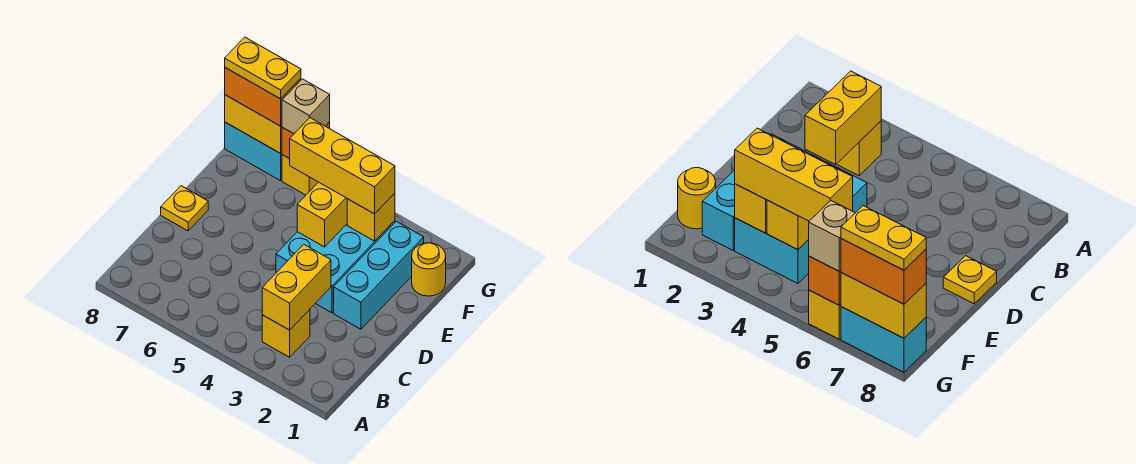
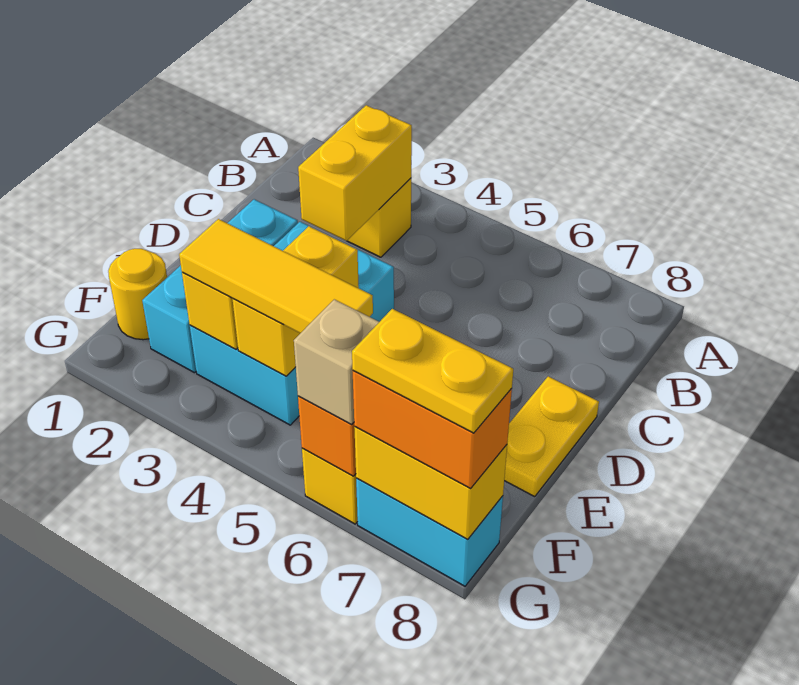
yellow 1x1 plate [161,186,208,231] -> yellow 1x2 plate [504,376,599,497]
yellow 1x3 brick [290,118,395,214] -> yellow 1x3 tile [179,219,373,333]

